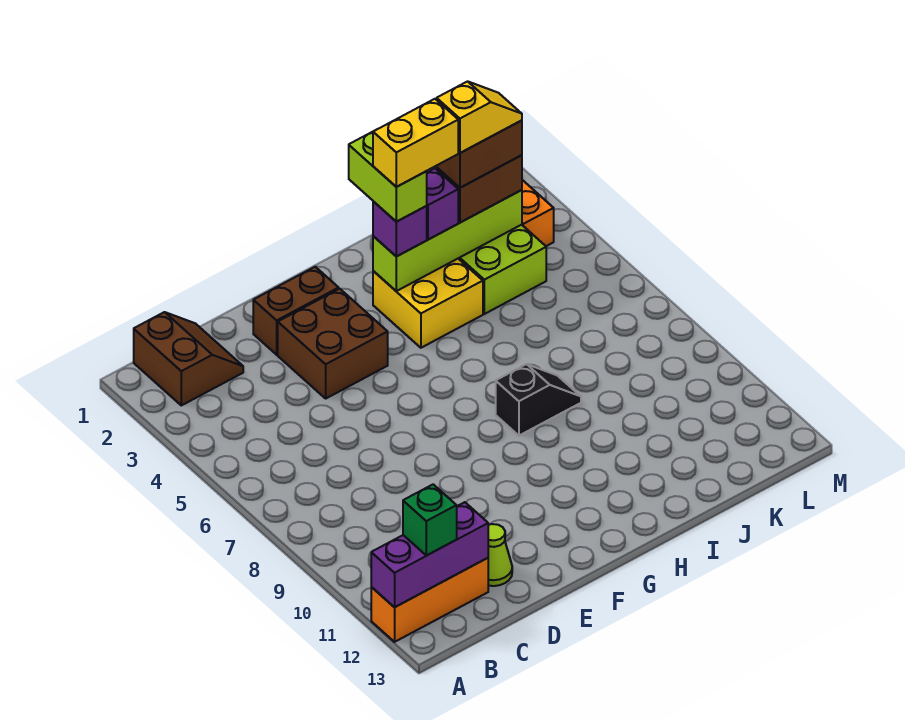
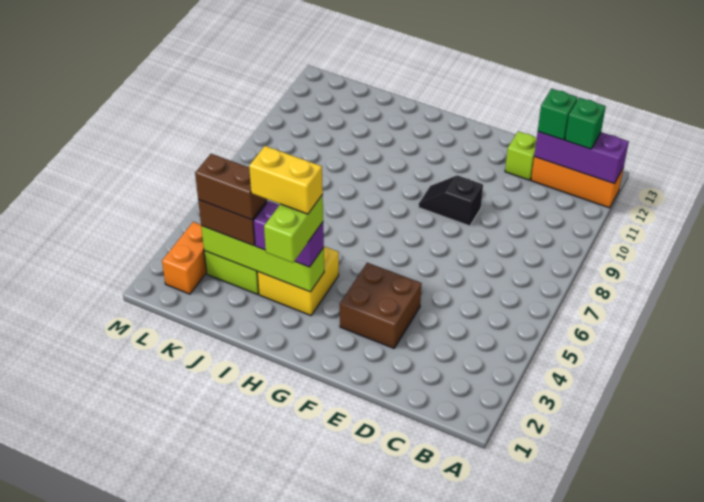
brown 2x2 slope [134,312,243,405] -> none
none -> green 1x1 brick [538,89,578,140]
lime 1x1 cone [488,524,512,586] -> lime 1x1 brick [505,131,537,180]
brown 1x2 brick [253,267,339,355] -> none
black 1x2 slope [496,364,581,436] -> black 1x2 slope moved to [419,175,483,226]
yellow 1x2 slope [437,81,522,153] -> none

